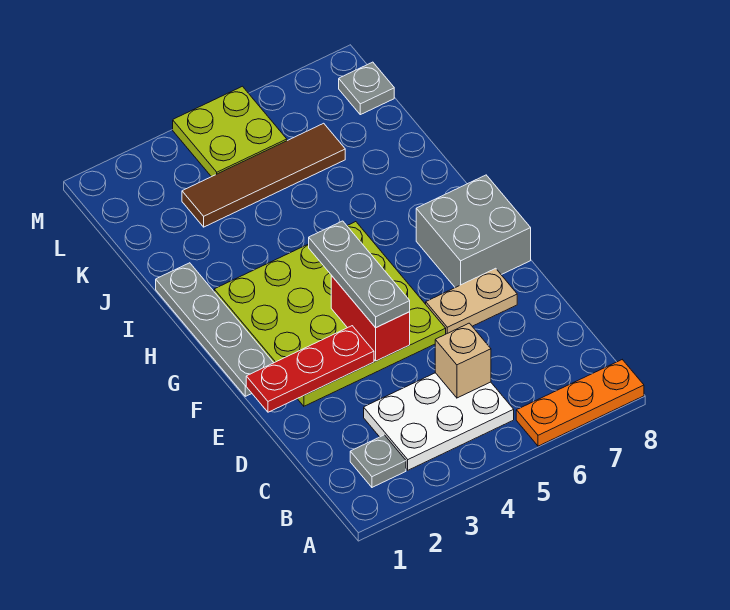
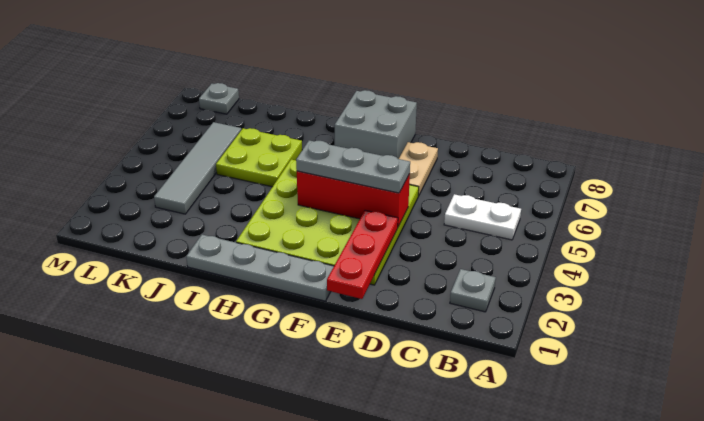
orange 1x3 plate [516,360,644,446] -> none
white 2x3 plate [364,373,514,470] -> white 1x2 plate [444,194,521,240]
tan 1x1 brick [435,323,491,398] -> none
red 1x2 brick [331,276,410,361] -> red 1x3 brick [297,171,410,227]
brown 1x4 tile [182,123,345,227] -> grey 1x4 tile [154,122,242,214]
lime 2x2 plate [173,86,287,177] -> lime 2x2 plate moved to [216,128,302,187]

